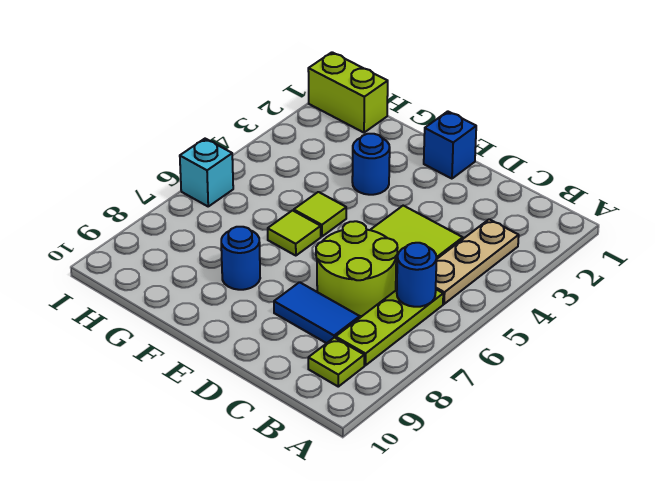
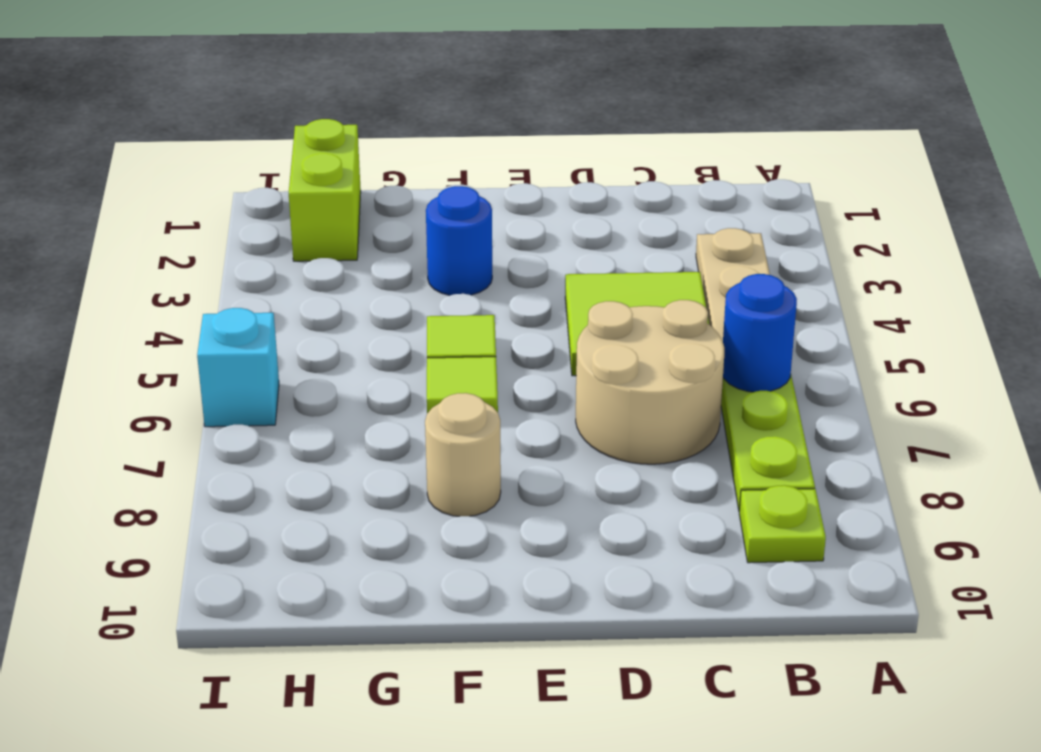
lime 2x2 round brick [316,221,397,316] -> tan 2x2 round brick [576,300,724,464]
blue 1x2 tile [274,282,360,343] -> none
blue 1x1 brick [424,111,476,179] -> none
blue 1x1 round brick [221,227,260,290] -> tan 1x1 round brick [425,393,501,516]
lime 1x2 brick [308,52,388,133] -> lime 1x2 brick turned to [289,119,361,261]

